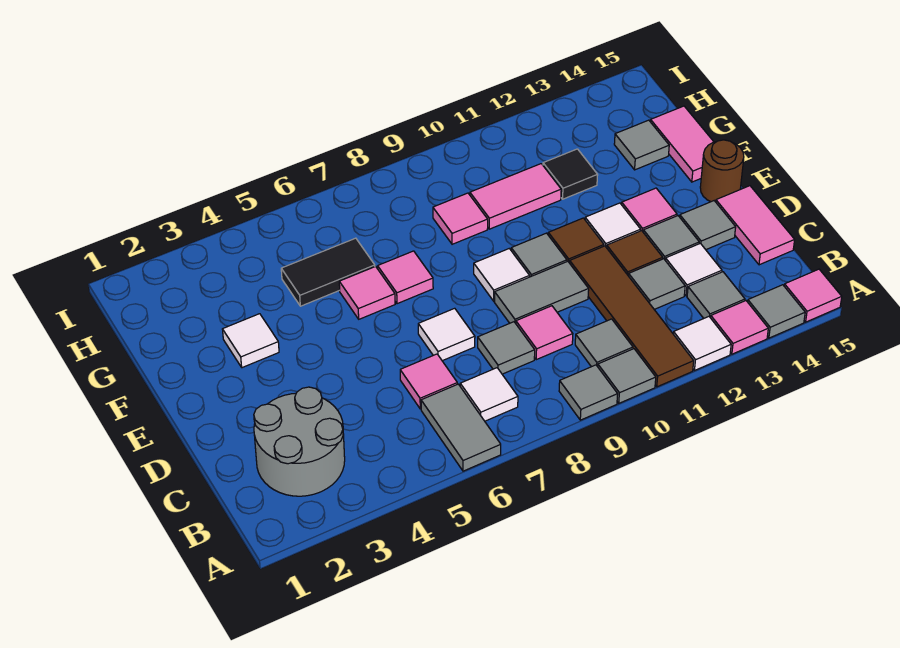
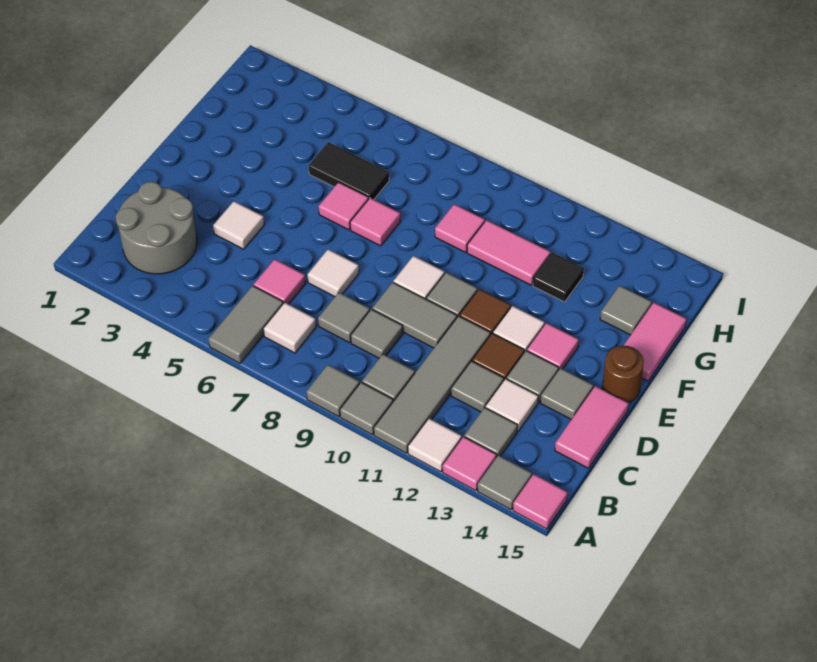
brown 1x4 tile [570,246,694,387] -> grey 1x4 tile [374,316,490,453]
pink 1x1 tile [516,306,573,360] -> grey 1x1 tile [351,309,403,358]
white 1x1 tile [222,314,279,368] -> white 1x1 tile moved to [213,201,264,249]

